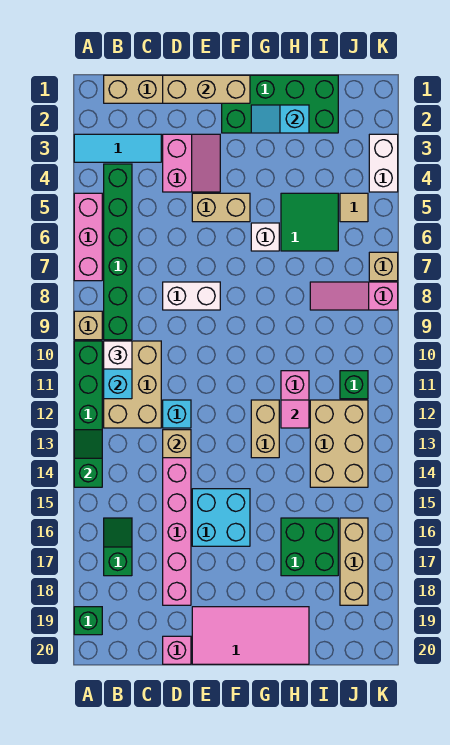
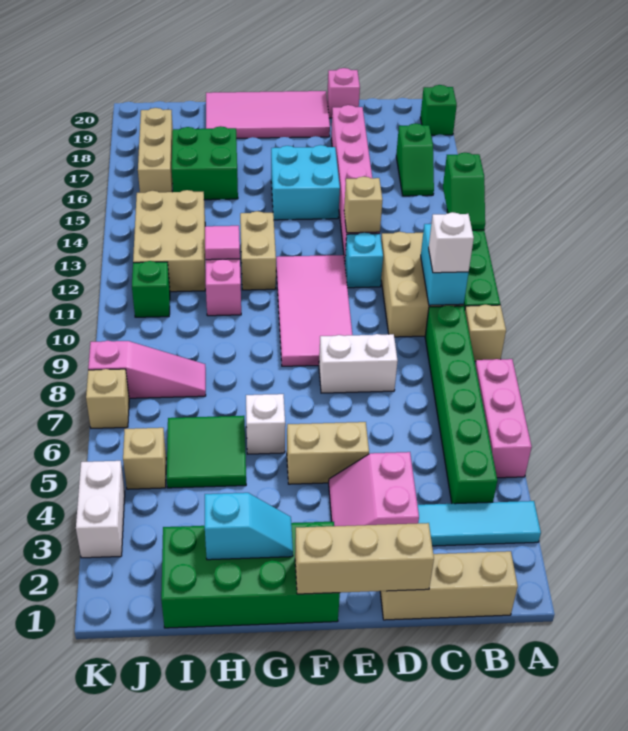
none -> pink 2x4 tile [276,255,352,366]
tan 1x1 tile [340,193,368,222] -> tan 1x1 brick [123,428,166,489]

